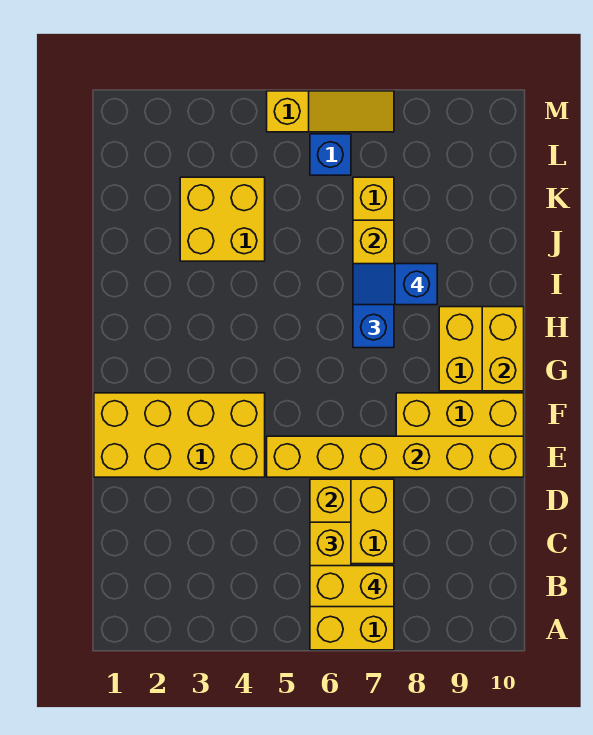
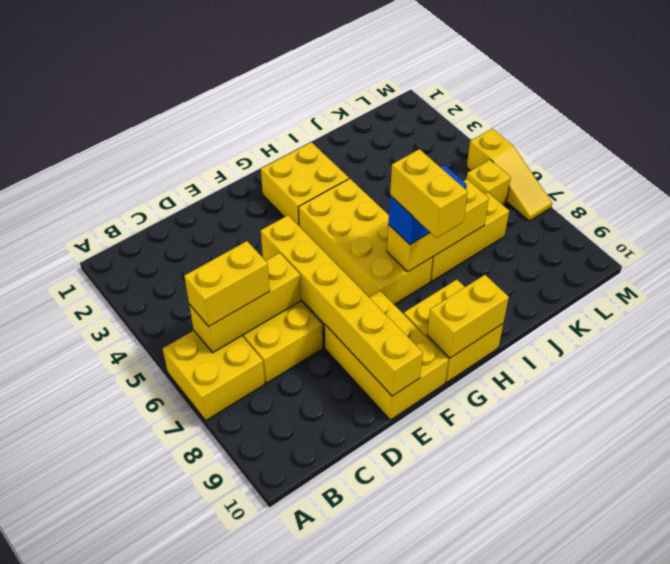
yellow 1x2 brick [310,566,394,607] -> yellow 1x2 brick moved to [390,149,468,238]
yellow 2x4 brick [94,393,265,477] -> yellow 2x4 brick moved to [299,179,433,304]
blue 1x2 slope [353,264,437,305] -> none
yellow 2x2 brick [180,177,265,261] -> yellow 2x2 brick moved to [261,142,349,226]
blue 1x1 brick [310,134,351,175] -> yellow 1x1 brick [467,160,511,205]

